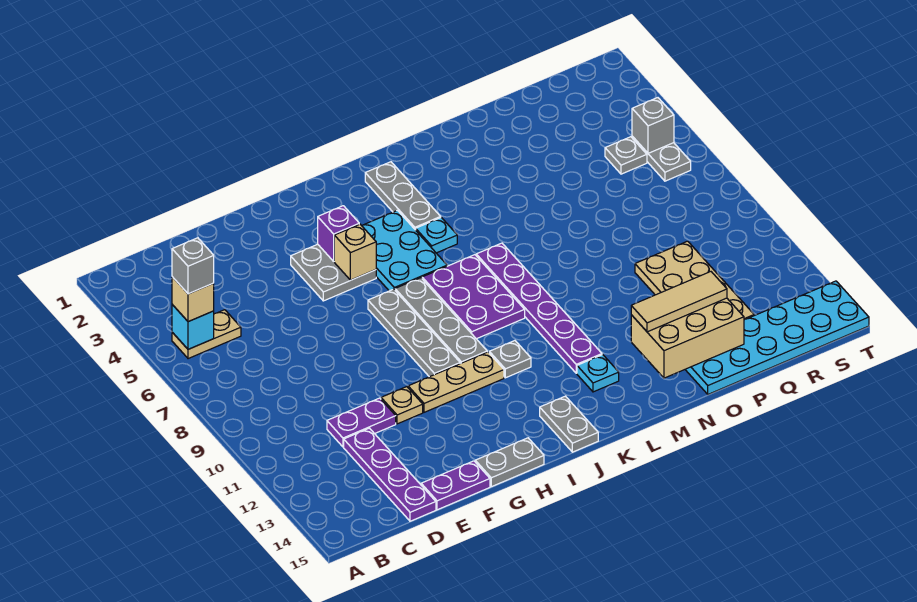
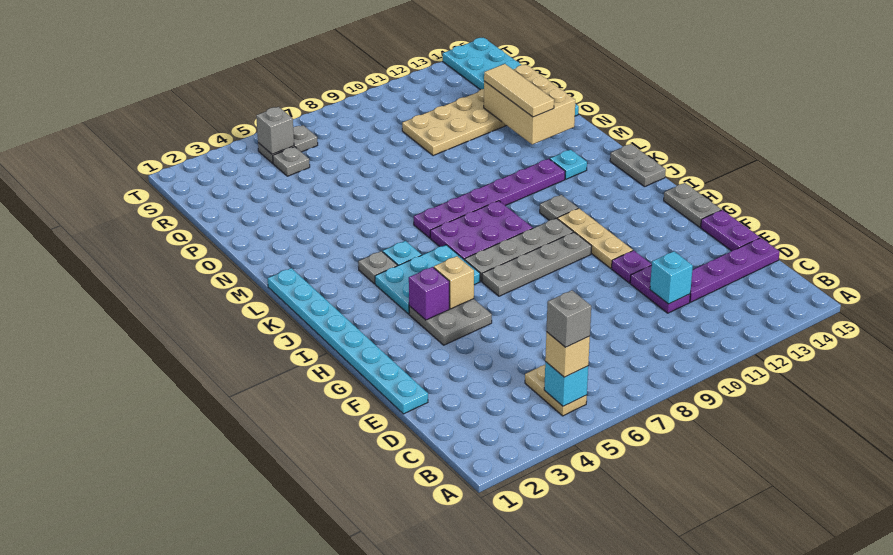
none -> cyan 1x1 brick [650,251,693,304]
none -> cyan 1x8 plate [268,268,428,414]
tan 1x1 plate [381,387,423,424] -> purple 1x1 plate [612,250,652,283]
grey 1x2 plate [540,396,598,452] -> grey 1x2 plate turned to [610,144,666,187]
grey 1x3 plate [365,162,441,230] -> grey 1x1 plate [358,251,397,284]

